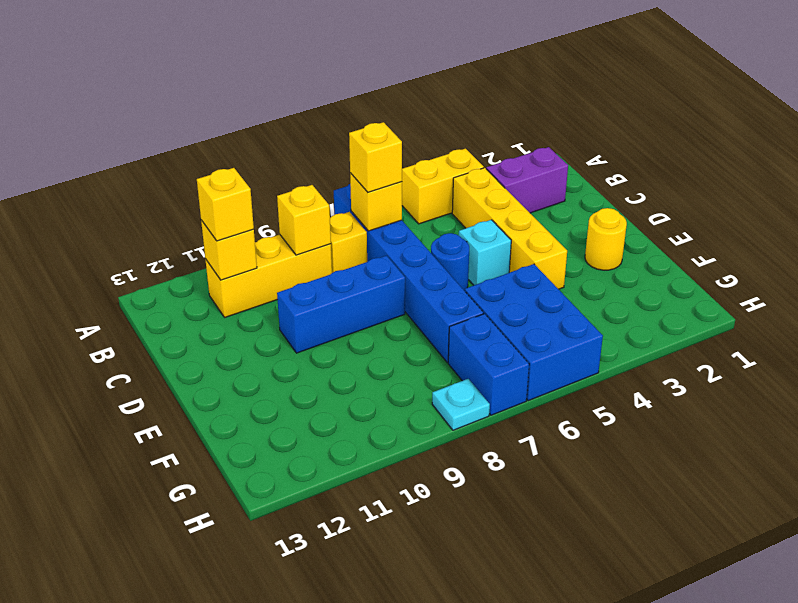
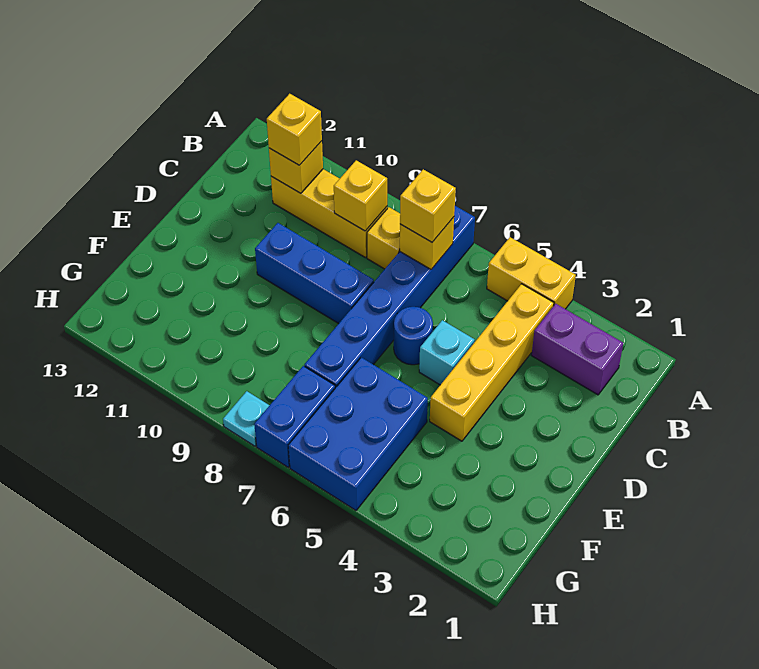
yellow 1x1 round brick [585,208,627,270] -> none

